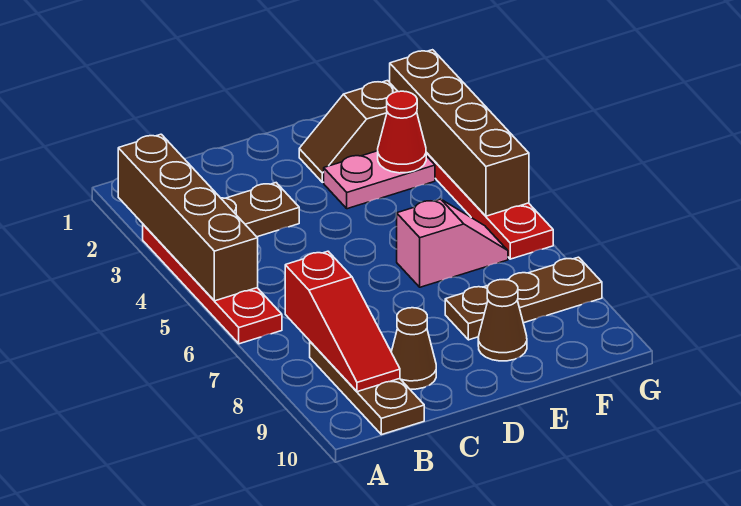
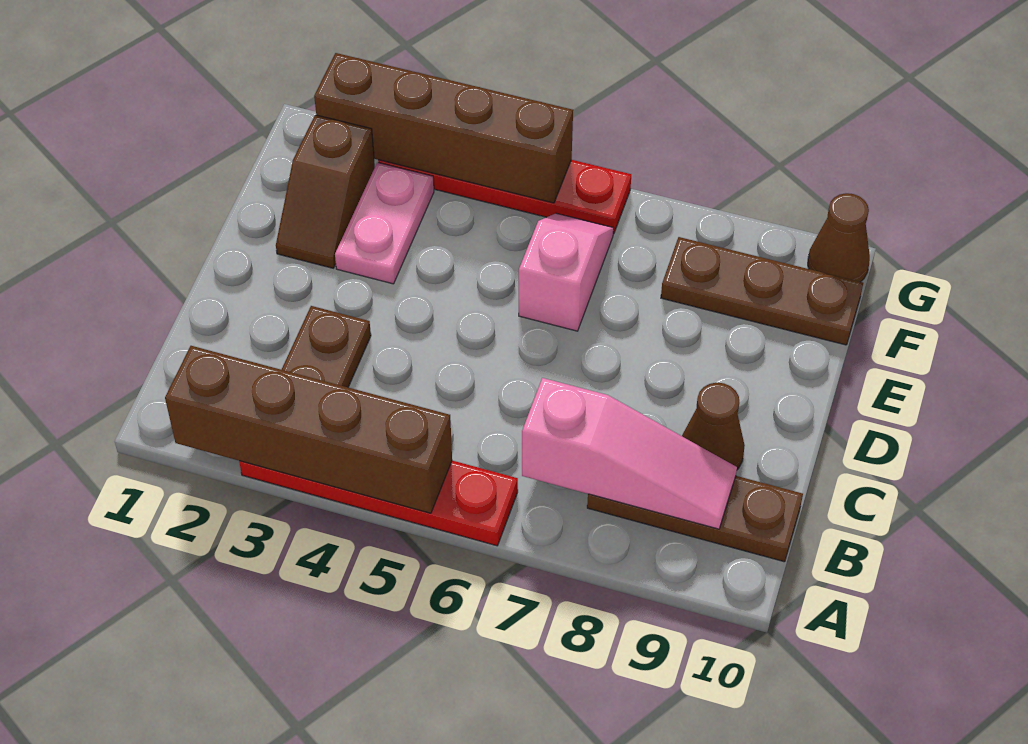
red 1x3 slope [285,251,400,392] -> pink 1x3 slope [522,378,737,529]
brown 1x3 plate [445,257,602,340] -> brown 1x3 plate turned to [661,237,863,345]
brown 1x1 cone [478,280,527,361] -> brown 1x1 cone moved to [808,193,870,282]
red 1x1 cone [378,91,426,173] -> none

